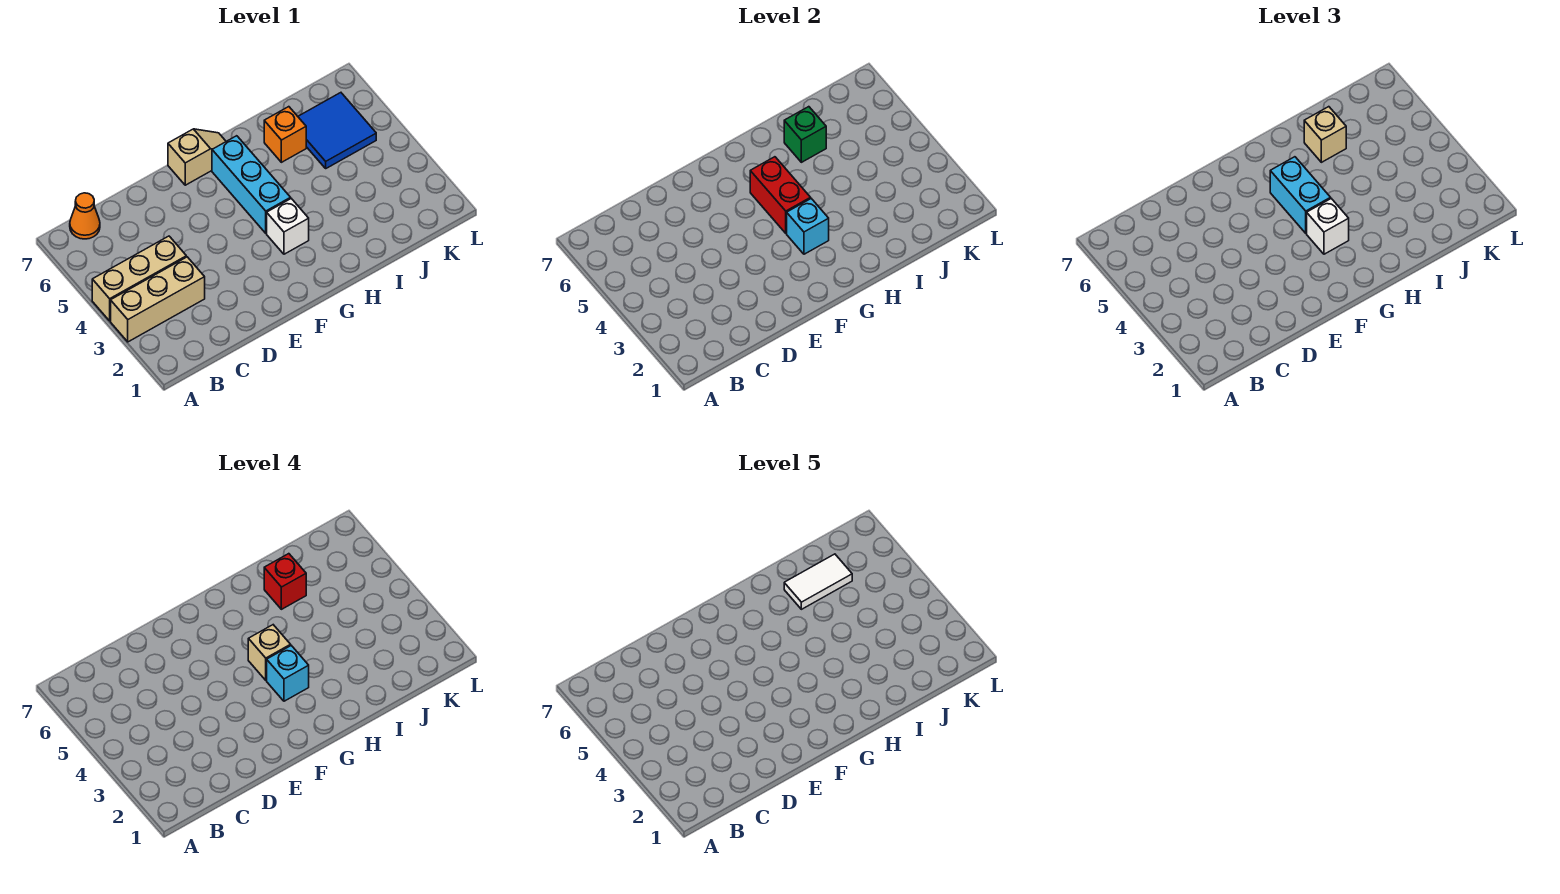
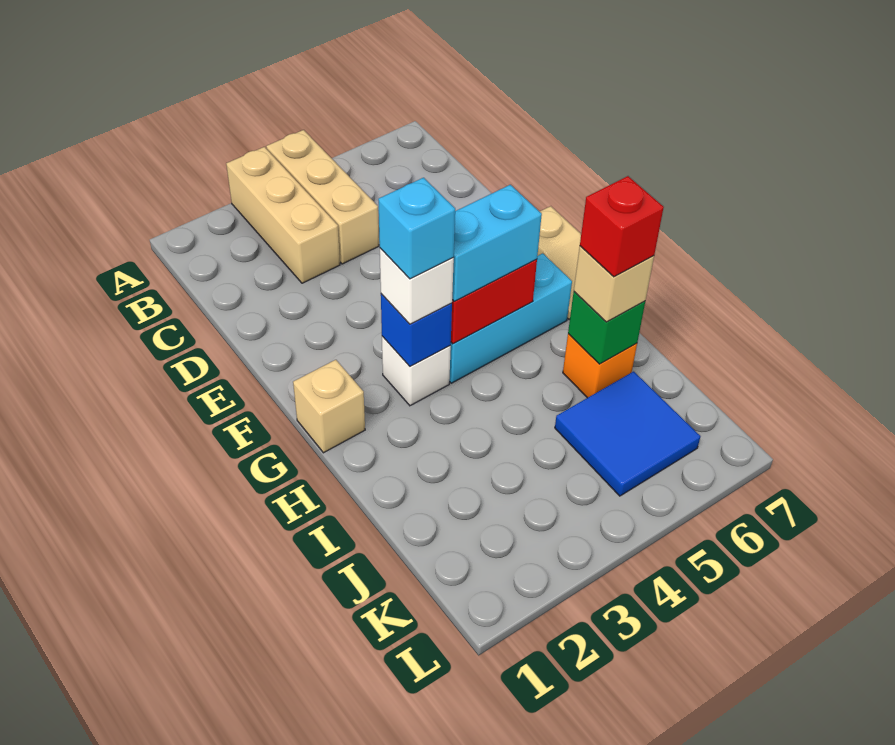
orange 1x1 cone [70,193,100,239] -> none
cyan 1x1 brick [787,199,829,254] -> blue 1x1 brick [381,294,452,366]
tan 1x1 brick [248,625,291,680] -> tan 1x1 brick moved to [293,360,365,453]
white 1x2 tile [784,554,852,609] -> none

